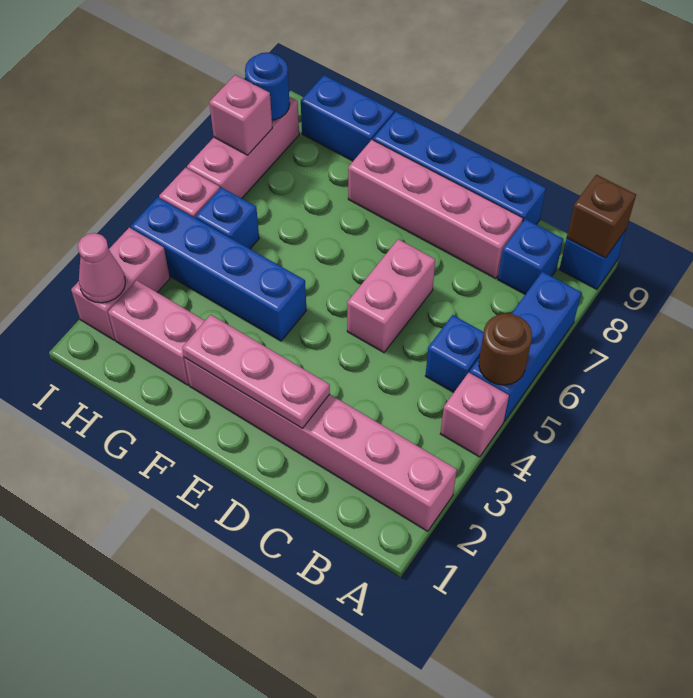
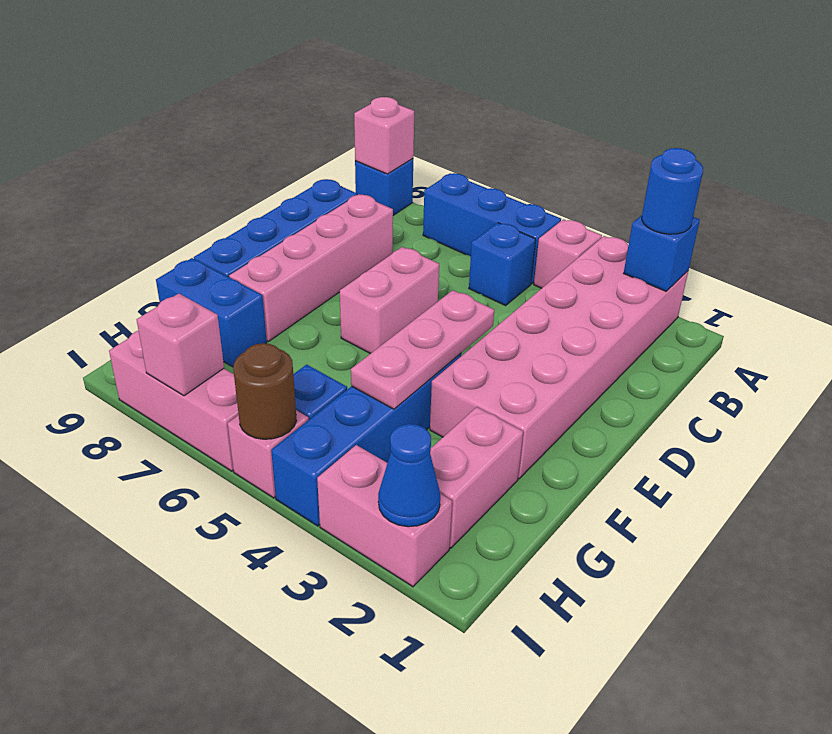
pink 1x6 brick [184,358,457,531] -> pink 2x6 brick [430,236,688,479]
brown 1x1 round brick [479,314,532,385] -> brown 1x1 round brick moved to [233,343,297,439]
brown 1x1 brick [567,175,636,258] -> pink 1x1 brick [354,97,414,174]
blue 1x1 brick [498,219,563,294] -> blue 1x1 brick moved to [624,215,700,291]
pink 1x3 plate [182,315,330,429] -> pink 1x3 plate moved to [351,290,494,409]
pink 1x2 brick [347,239,435,352] -> pink 1x2 brick turned to [340,247,439,354]
blue 1x2 brick [301,75,394,161] -> blue 1x2 brick turned to [156,258,267,367]
pink 1x1 cone [78,233,125,303] -> blue 1x1 cone [378,424,440,527]
blue 1x1 round brick [245,52,290,120] -> blue 1x1 round brick moved to [642,148,703,234]

